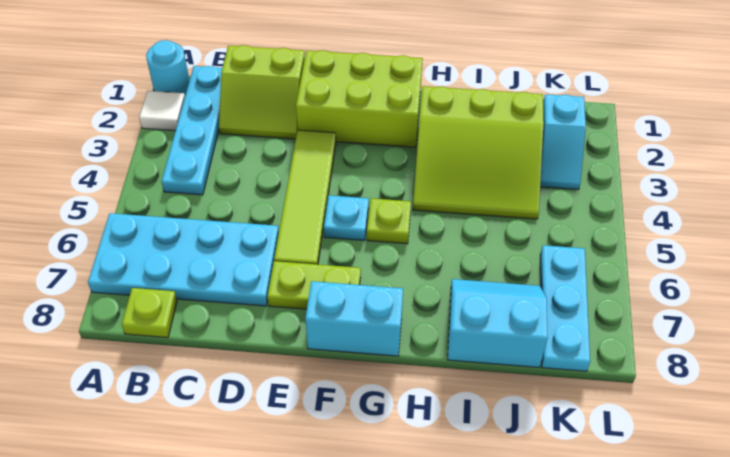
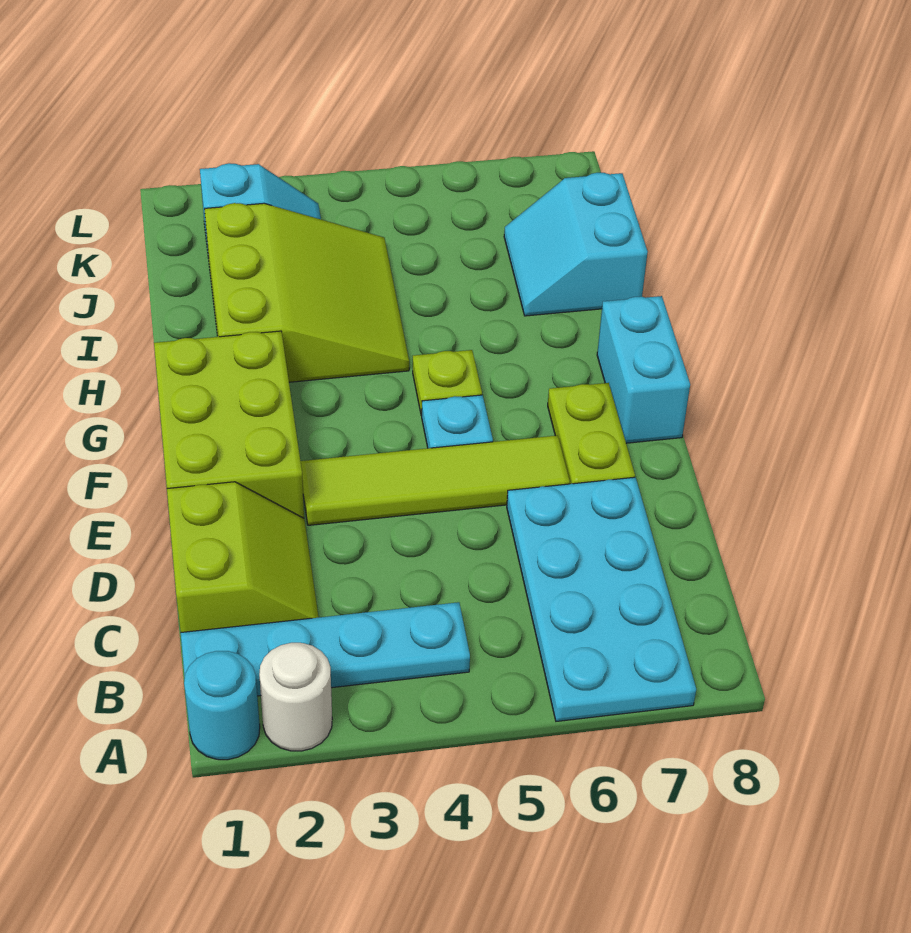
white 1x1 tile [139,91,185,131] -> white 1x1 round brick [259,643,332,751]
lime 1x1 plate [122,288,177,338] -> none
cyan 1x3 plate [540,245,590,371] -> none

